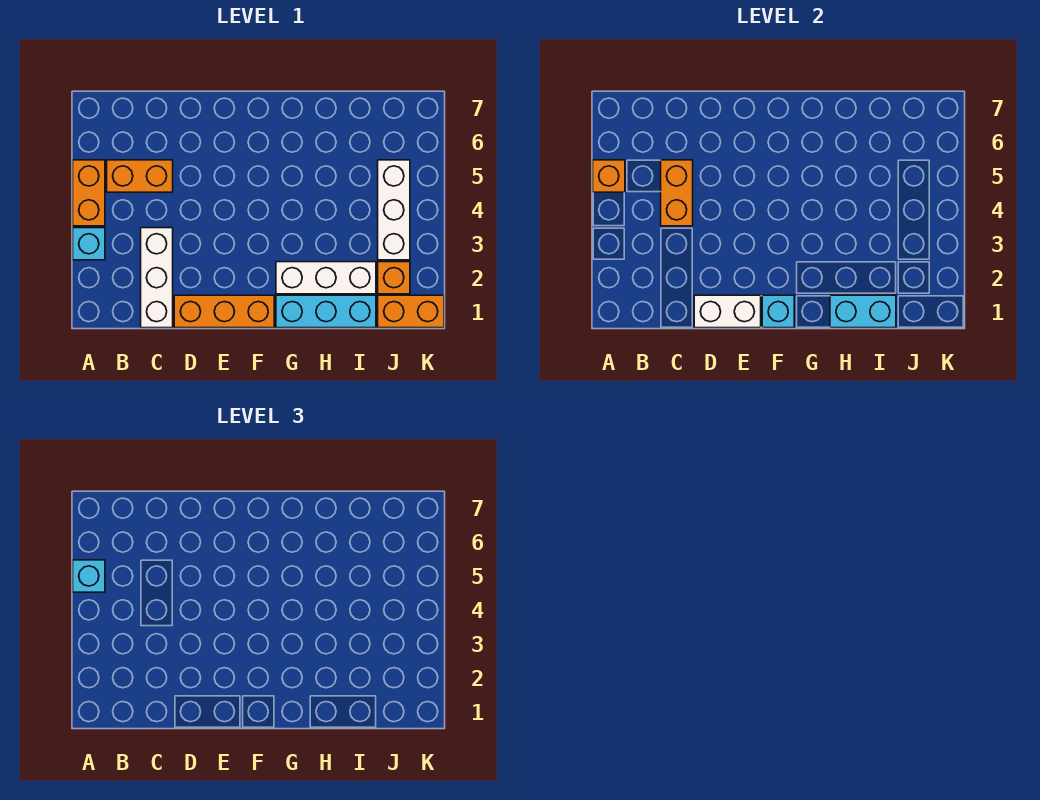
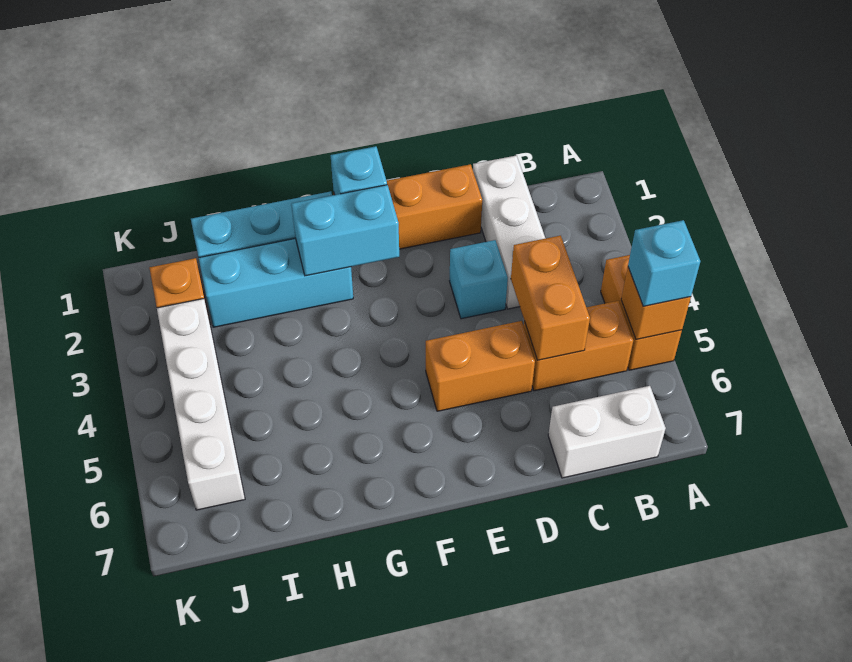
cyan 1x1 brick [73,228,105,260] -> cyan 1x1 brick moved to [450,240,508,319]
white 1x2 brick [694,295,761,328] -> white 1x2 brick moved to [548,386,666,478]
white 1x3 brick [276,262,376,294] -> cyan 1x3 brick [199,238,353,327]
cyan 1x2 brick [830,295,896,328] -> cyan 1x2 brick moved to [291,185,399,276]
orange 1x2 brick [378,295,444,328] -> orange 1x2 brick moved to [426,321,535,411]
white 1x3 brick [378,160,410,260] -> white 1x4 brick [157,299,245,510]

